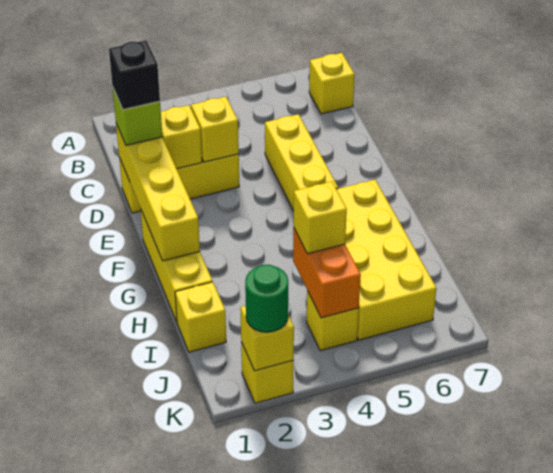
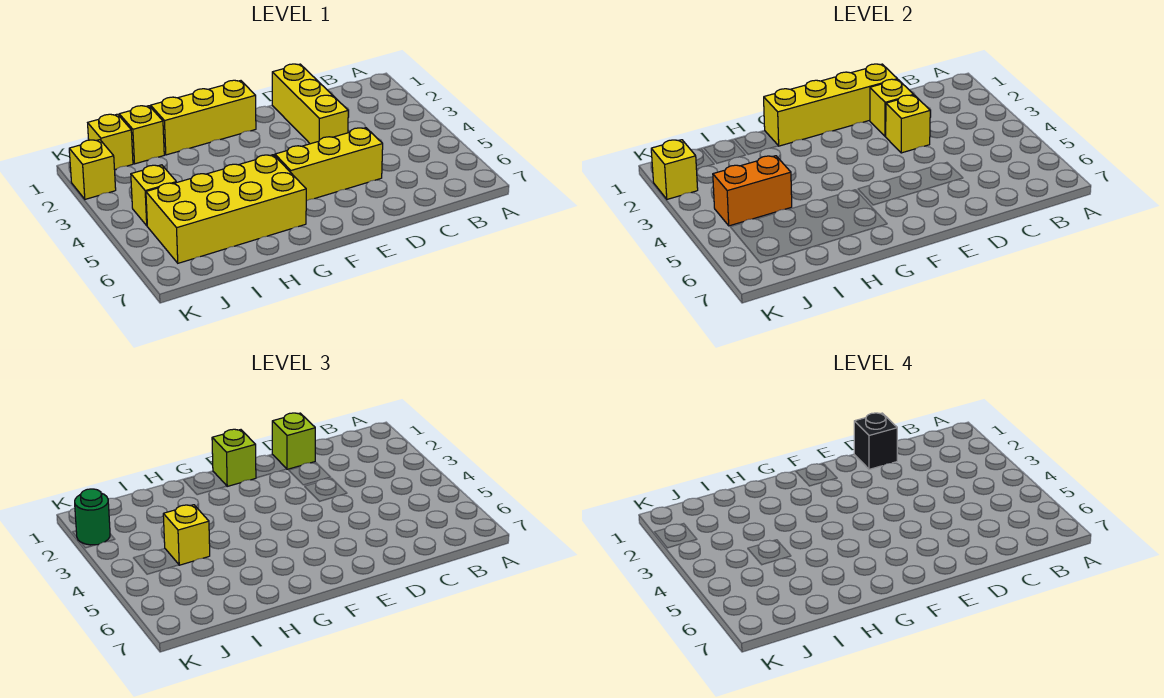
yellow 1x1 brick [309,53,355,114] -> yellow 1x1 brick moved to [88,114,133,170]
none -> lime 1x1 brick [212,429,256,486]

